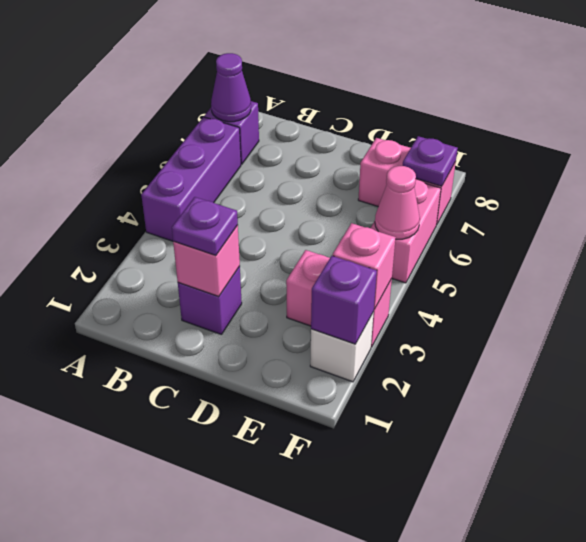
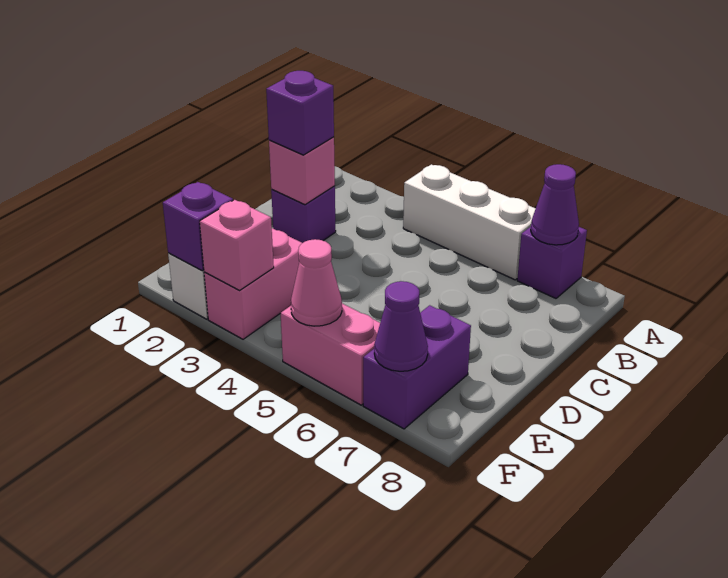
purple 1x3 brick [141,117,241,241] -> white 1x3 brick [403,164,536,280]
purple 1x1 plate [172,197,238,255] -> purple 1x1 brick [266,71,334,155]
pink 1x2 brick [358,138,456,225] -> purple 1x2 brick [363,305,471,429]
purple 1x1 plate [403,136,458,186] -> purple 1x1 cone [374,281,428,371]

